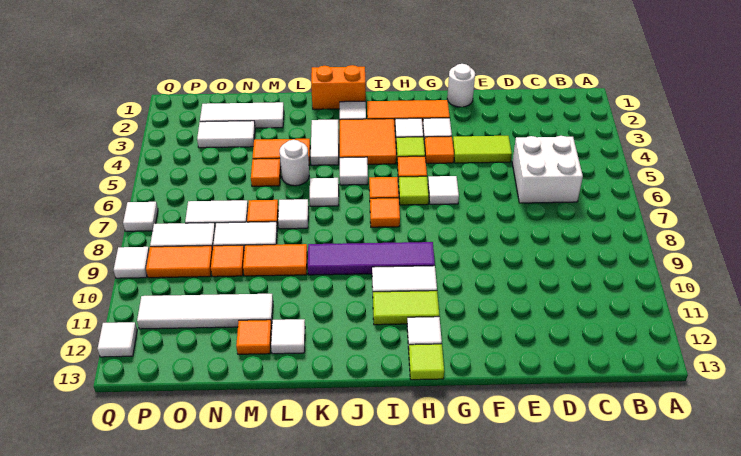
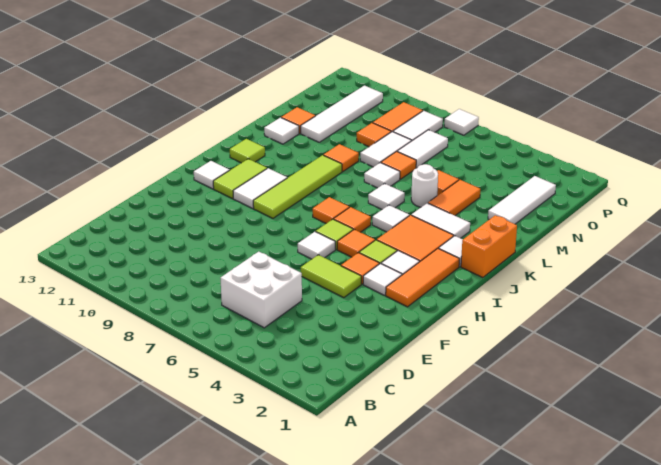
lime 1x2 tile [453,136,512,163] -> lime 1x2 tile turned to [301,255,361,298]
white 1x1 round brick [447,64,475,107] -> none
purple 1x4 tile [308,242,435,275] -> lime 1x4 tile [253,155,342,218]
lime 1x1 tile [409,344,444,380] -> lime 1x1 tile moved to [230,139,265,163]
orange 1x2 tile [243,244,307,276] -> orange 1x1 tile [324,144,359,172]
white 1x2 tile [197,121,255,148] -> none
white 1x1 tile [114,247,149,278] -> none
white 1x1 tile [98,322,137,357] -> none

